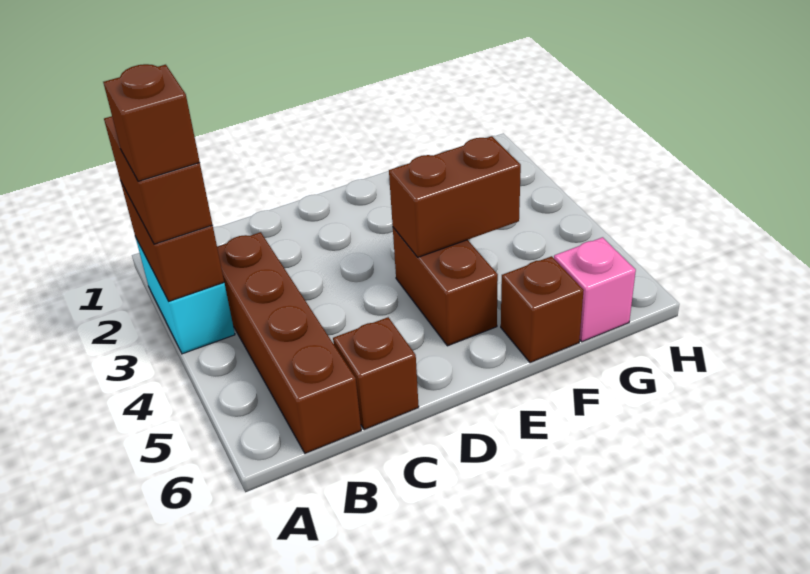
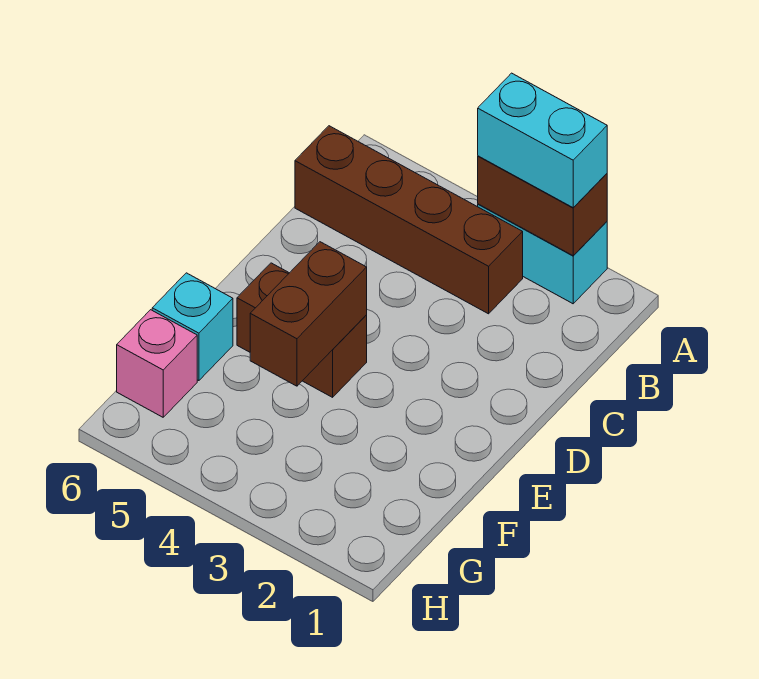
brown 1x2 brick [104,116,212,244] -> cyan 1x2 brick [478,73,607,208]
brown 1x1 brick [103,64,200,181] -> none
brown 1x1 brick [333,317,419,430] -> none
brown 1x1 brick [501,256,584,363] -> cyan 1x1 brick [152,273,233,381]

